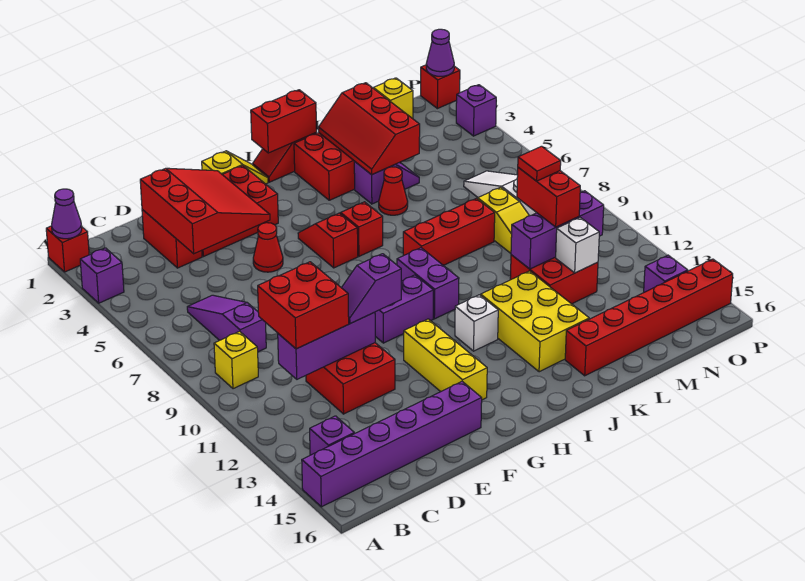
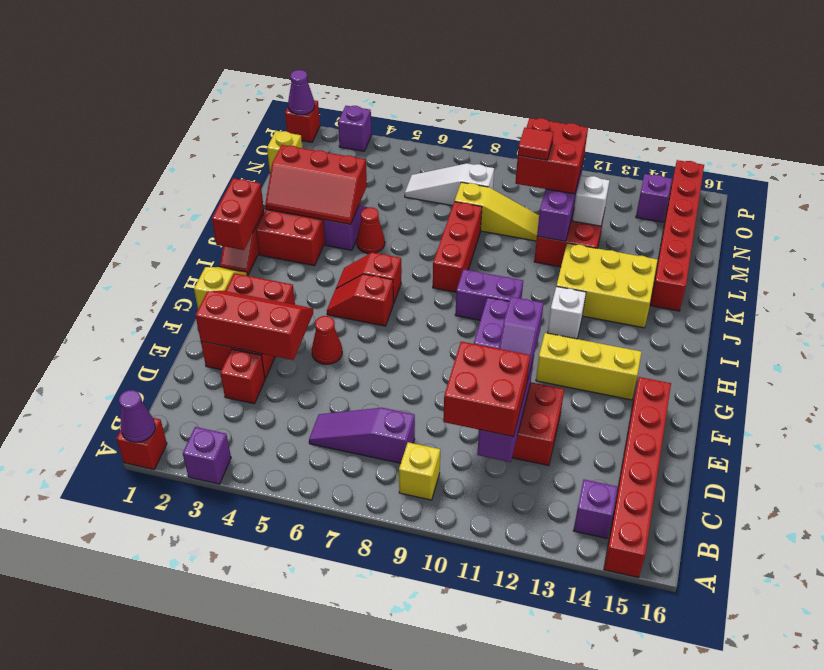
purple 1x6 brick [302,382,482,507] -> red 1x6 brick [604,377,671,578]
red 1x2 brick [142,210,202,268] -> red 1x1 brick [220,349,265,404]
red 3x3 slope [140,168,270,254] -> red 2x3 slope [195,291,313,360]
red 1x2 brick [517,168,580,227] -> red 2x2 brick [515,118,588,194]

